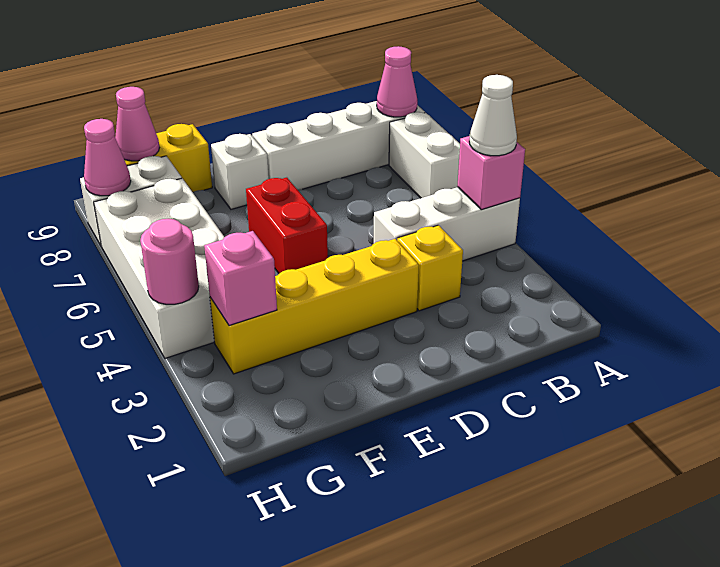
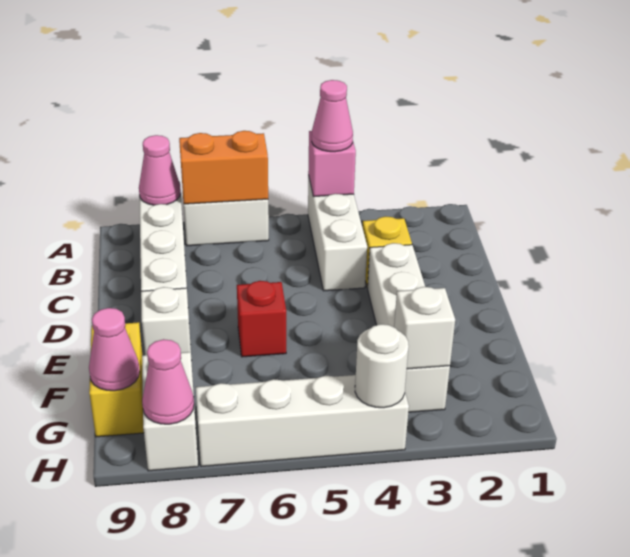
white 1x1 cone [469,75,517,156] -> pink 1x1 cone [312,80,353,152]
none -> orange 1x2 brick [179,131,268,204]
yellow 1x4 brick [210,239,419,374] -> white 1x4 brick [368,243,450,412]
red 1x2 brick [246,178,328,273] -> red 1x1 brick [237,281,286,357]
pink 1x1 brick [204,231,277,326] -> white 1x1 brick [394,287,455,369]
white 2x4 brick [94,178,224,358] -> white 1x4 brick [196,375,409,467]
pink 1x1 round brick [140,219,199,304] -> white 1x1 round brick [355,324,409,408]

